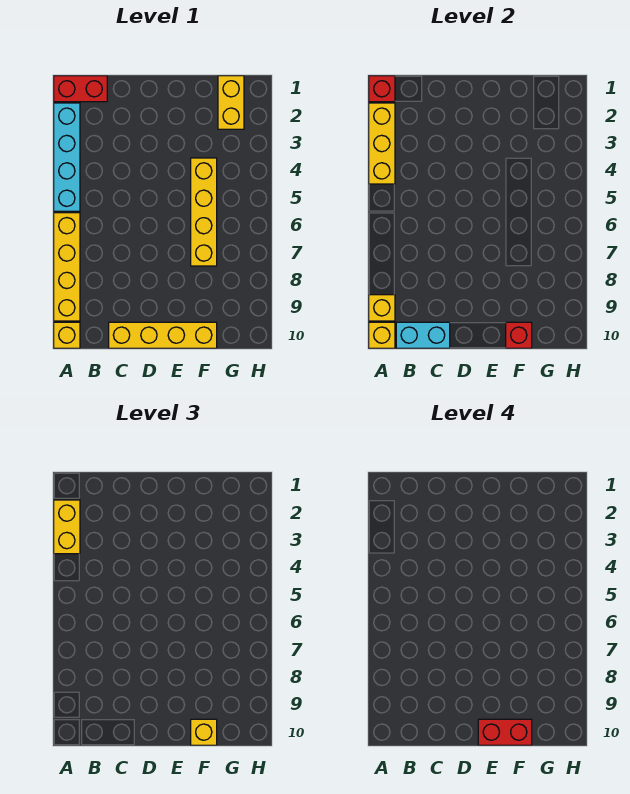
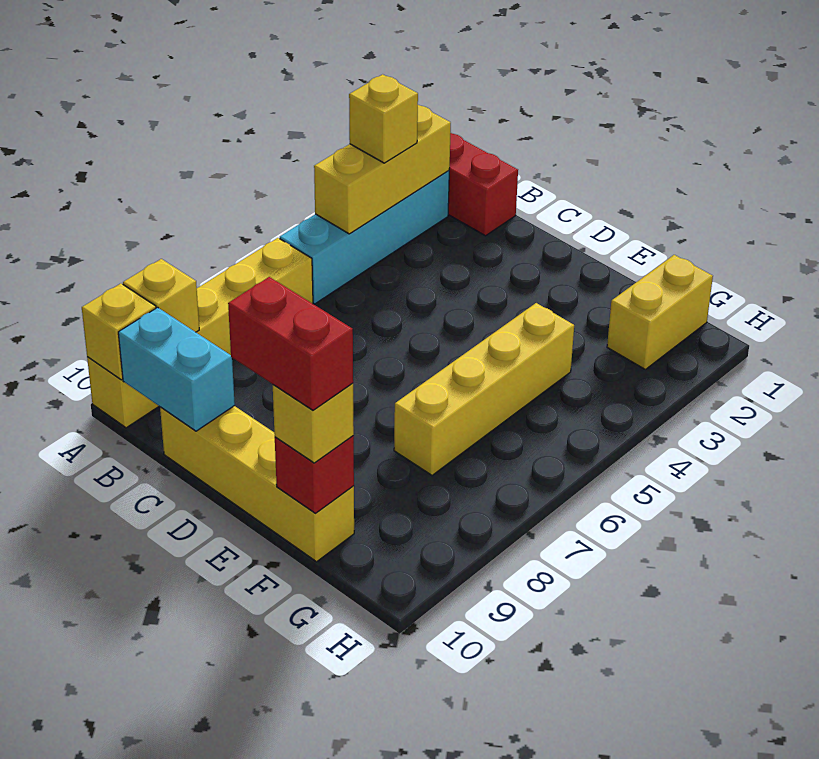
red 1x1 brick [369,76,395,102] -> none
yellow 1x2 brick [54,500,80,554] -> yellow 1x1 brick [349,74,418,163]

